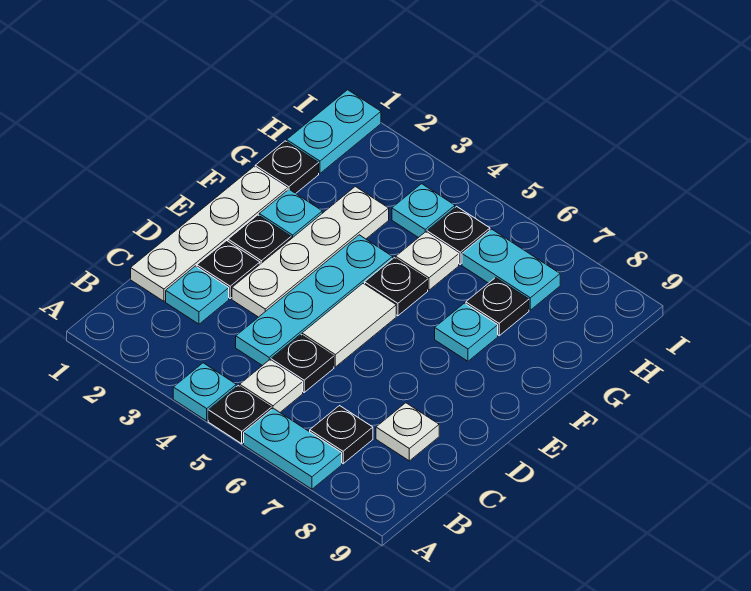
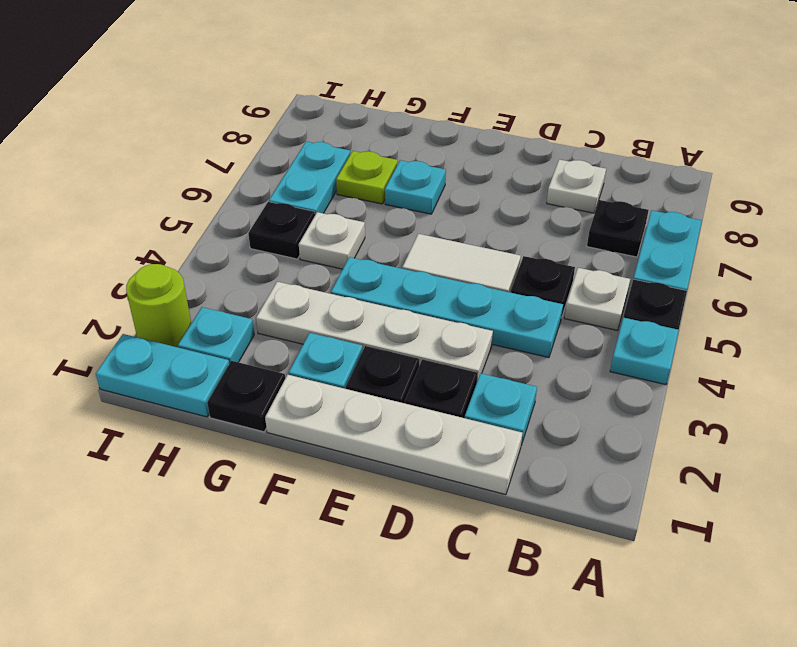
black 1x1 plate [365,258,428,316] -> none
black 1x1 plate [466,278,529,336] -> lime 1x1 plate [336,151,398,204]
cyan 1x1 plate [392,184,455,238] -> cyan 1x1 plate moved to [178,307,254,364]
none -> lime 1x1 round brick [126,264,191,347]

